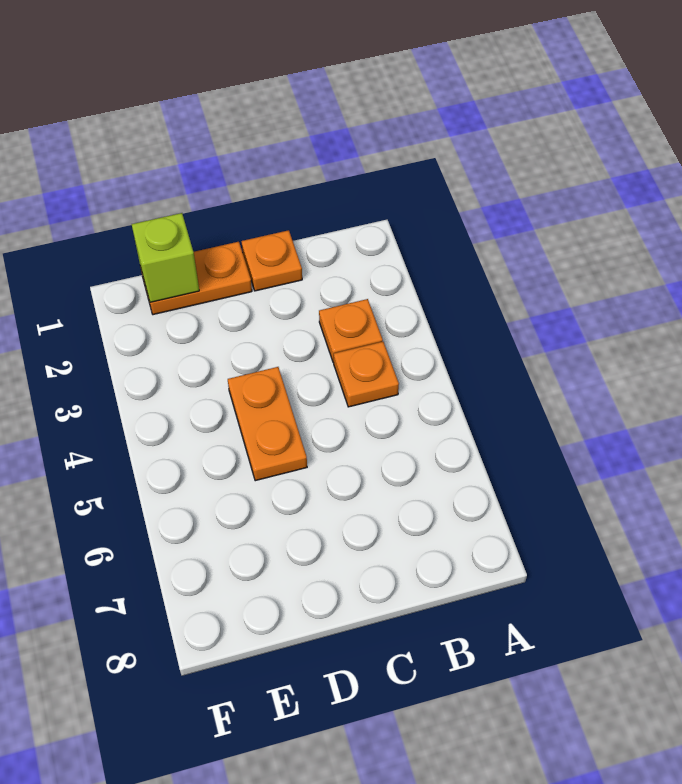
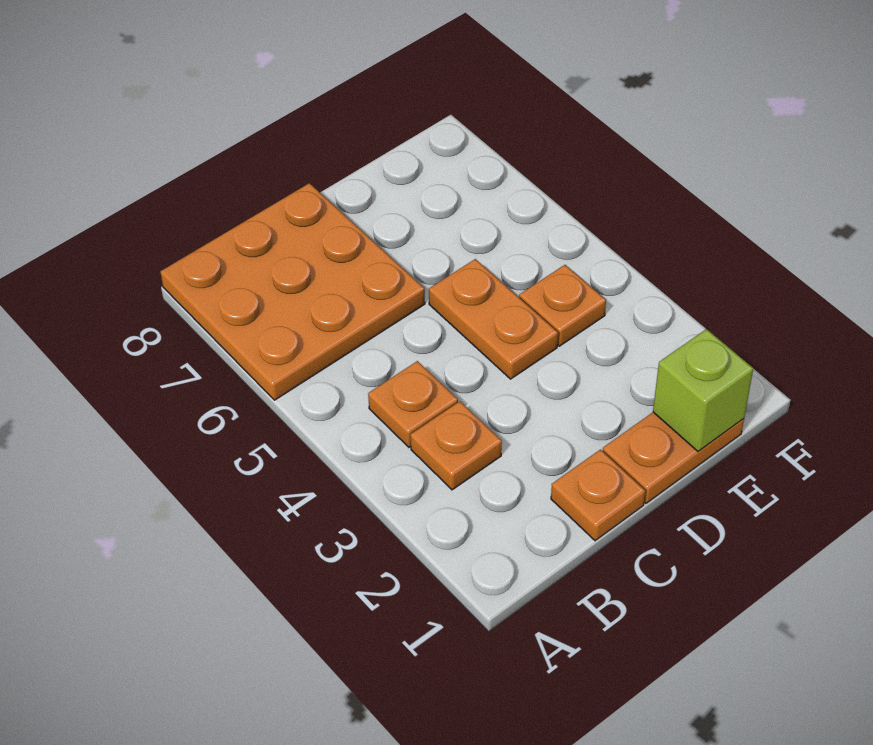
none -> orange 3x3 plate [160,183,425,400]
none -> orange 1x1 plate [519,265,606,346]

